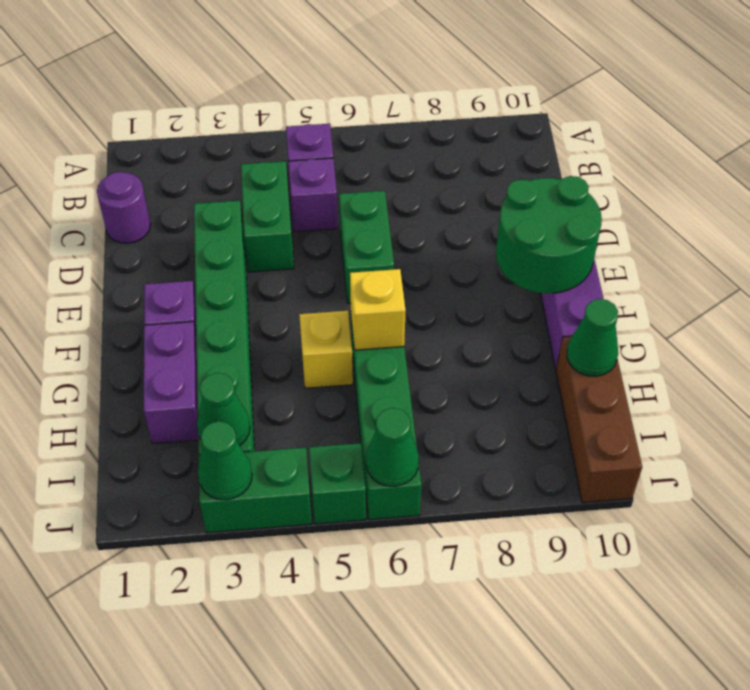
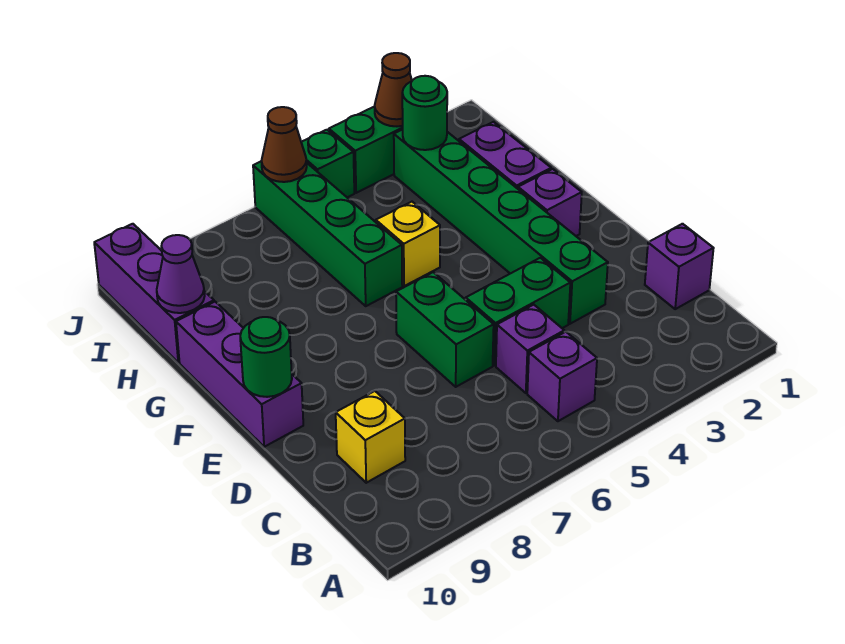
purple 1x1 round brick [97,172,151,243] -> purple 1x1 brick [645,224,714,309]
green 1x2 brick [241,161,294,272] -> green 1x2 brick turned to [466,258,570,366]
green 2x2 round brick [496,176,602,293] -> green 1x1 round brick [240,317,292,397]
yellow 1x1 brick [350,269,406,350] -> yellow 1x1 brick moved to [336,391,405,483]
brown 1x3 brick [556,337,642,503] -> purple 1x3 brick [94,224,214,362]
green 1x1 cone [567,299,618,376] -> purple 1x1 cone [157,235,205,313]
green 1x1 cone [197,373,250,446] -> green 1x1 round brick [402,76,447,150]
green 1x1 cone [198,421,252,500] -> brown 1x1 cone [375,53,412,126]
green 1x1 cone [366,408,419,486] -> brown 1x1 cone [262,107,307,182]

